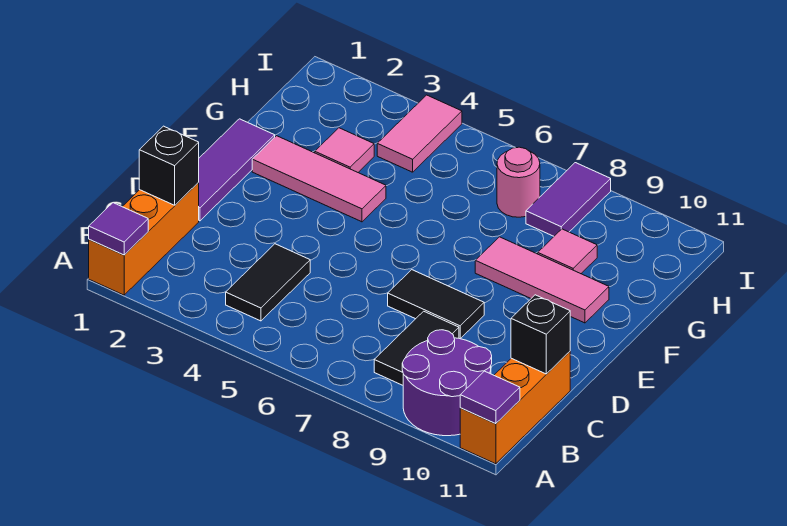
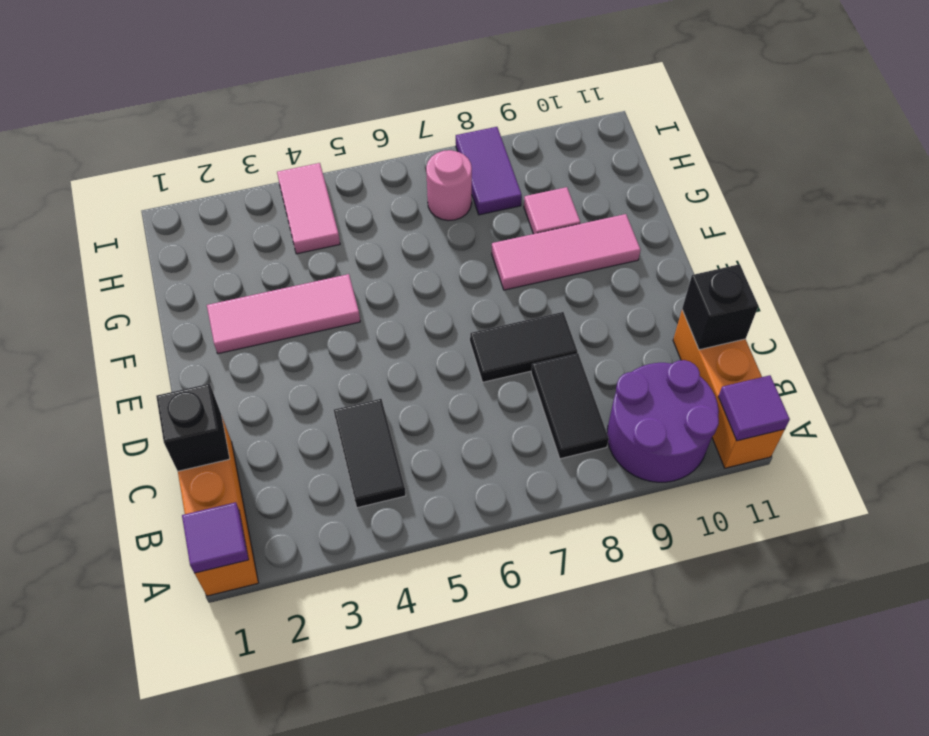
purple 1x3 tile [198,119,275,221] -> none
pink 1x1 tile [315,128,374,172] -> none

